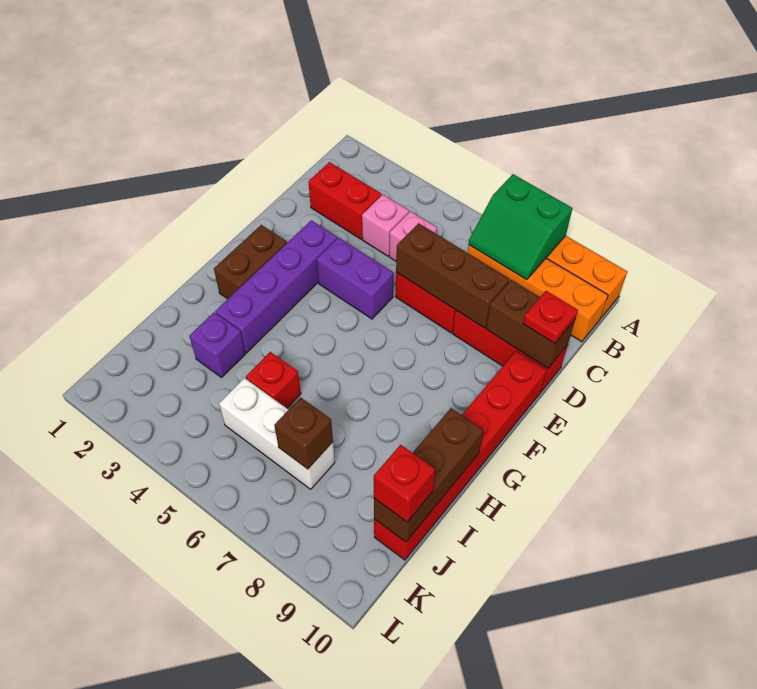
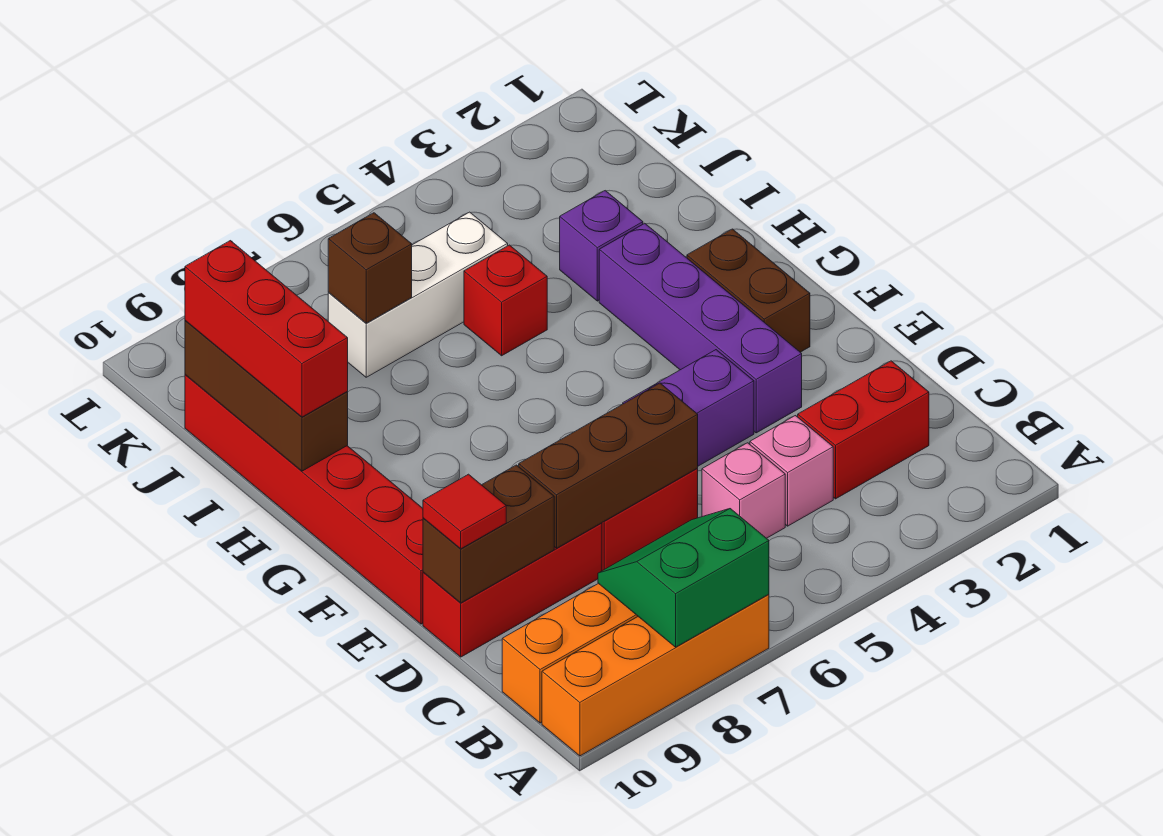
red 1x1 plate [523,291,578,344] -> red 1x1 tile [423,474,506,549]
red 1x1 brick [374,445,435,522] -> red 1x3 brick [185,241,348,417]

